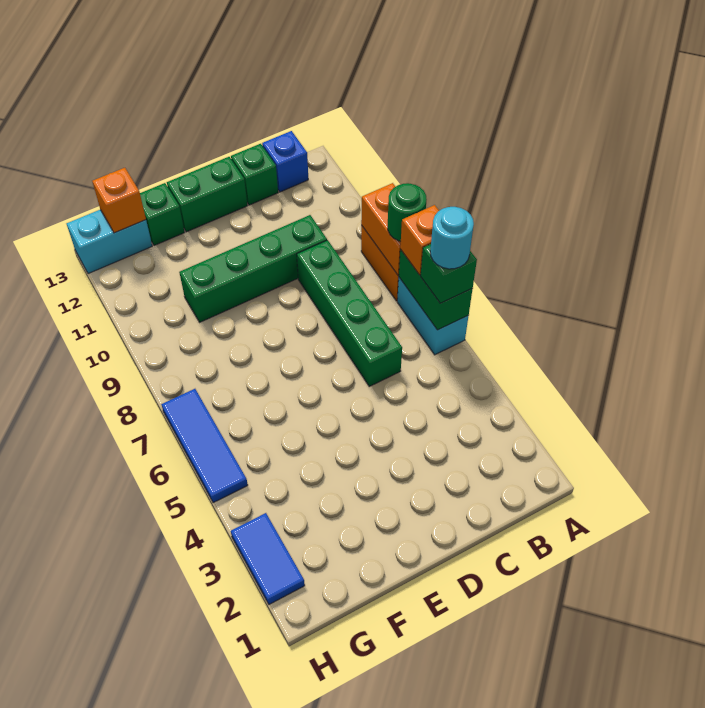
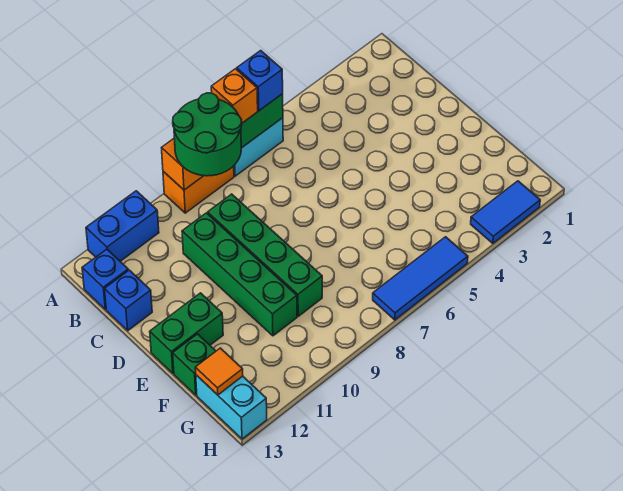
green 1x1 brick [421,244,477,303] -> blue 1x1 brick [237,51,283,111]
cyan 1x1 round brick [430,207,474,269] -> none
green 1x1 round brick [388,183,427,241] -> green 2x2 round brick [173,93,242,176]
none -> blue 1x2 brick [86,191,159,261]
green 1x4 brick [297,240,402,386] -> green 1x4 brick turned to [208,194,322,316]
green 1x1 brick [231,144,278,205] -> blue 1x1 brick [105,270,152,331]
green 1x2 brick [167,157,247,232] -> green 1x2 brick turned to [150,293,223,373]
orange 1x1 brick [92,168,146,233] -> orange 1x1 tile [195,348,243,395]

